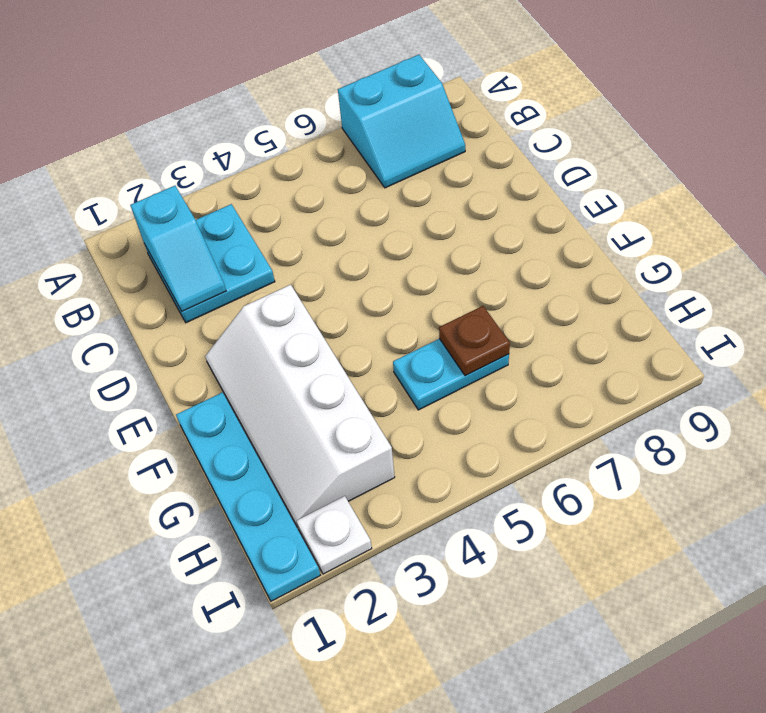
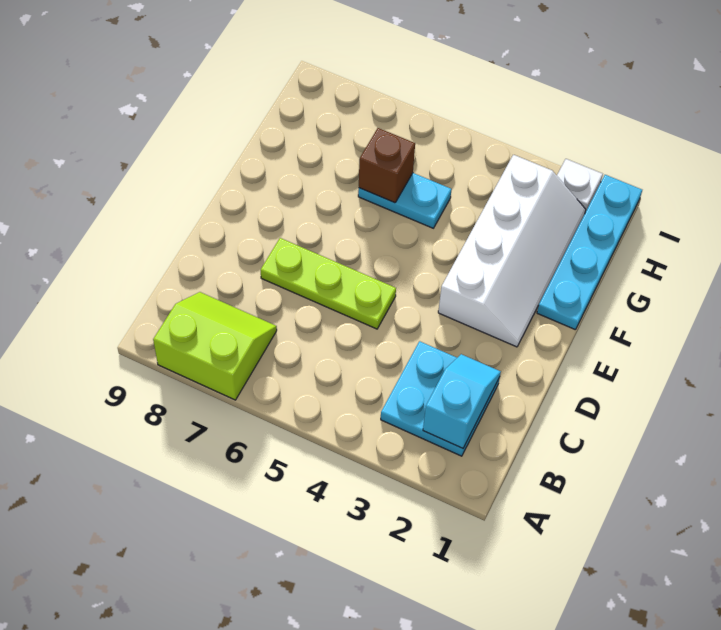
cyan 2x2 slope [338,55,465,188] -> lime 2x2 slope [153,292,277,400]
none -> lime 1x3 plate [261,238,396,329]
brown 1x1 plate [439,306,510,376] -> brown 1x1 brick [359,128,415,203]

